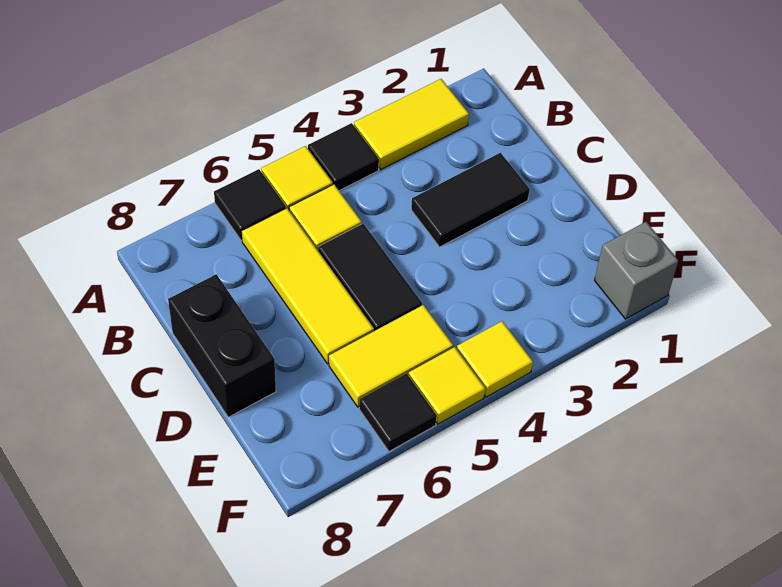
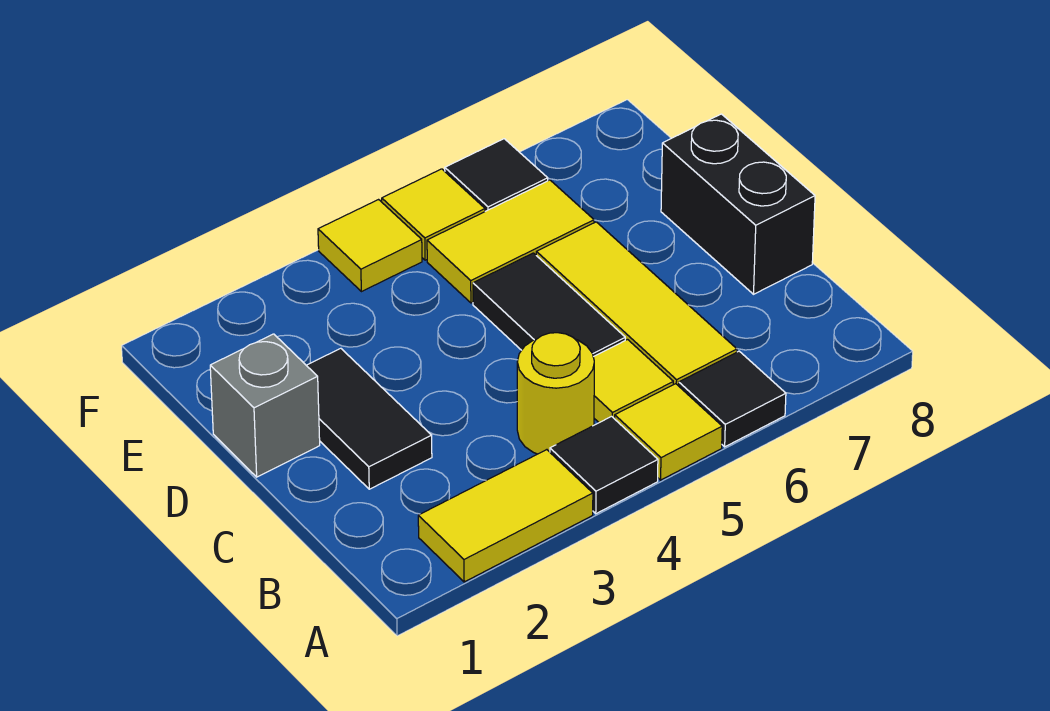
none -> yellow 1x1 round brick [517,333,594,454]
black 1x2 tile [411,153,530,247] -> black 1x2 tile turned to [306,348,432,489]
grey 1x1 brick [594,222,678,319] -> grey 1x1 brick moved to [210,334,320,477]

